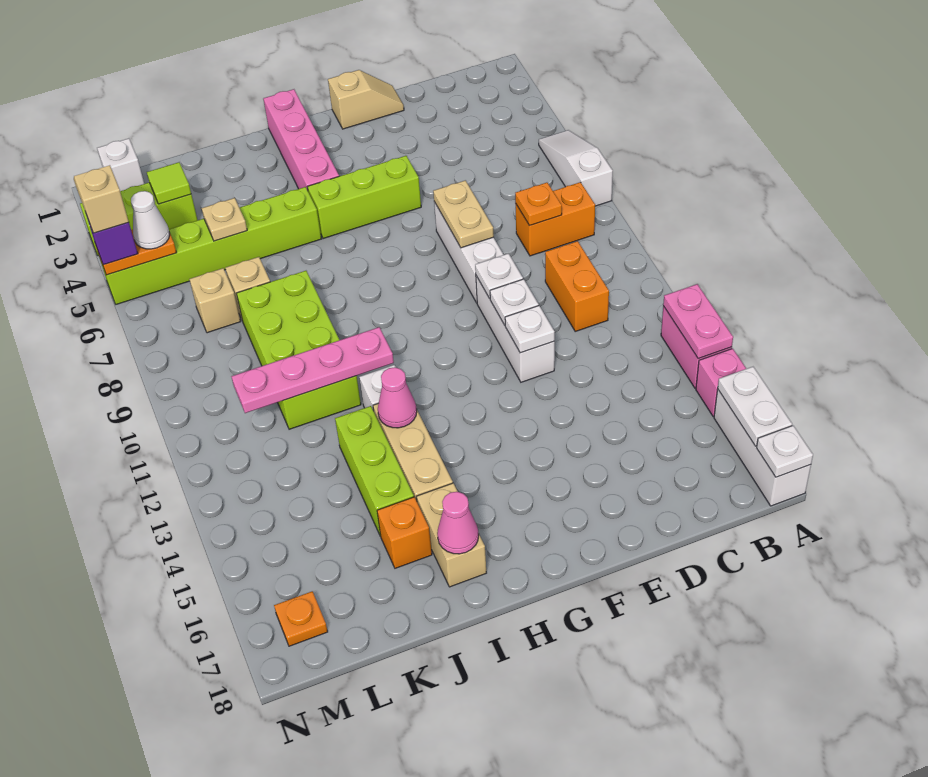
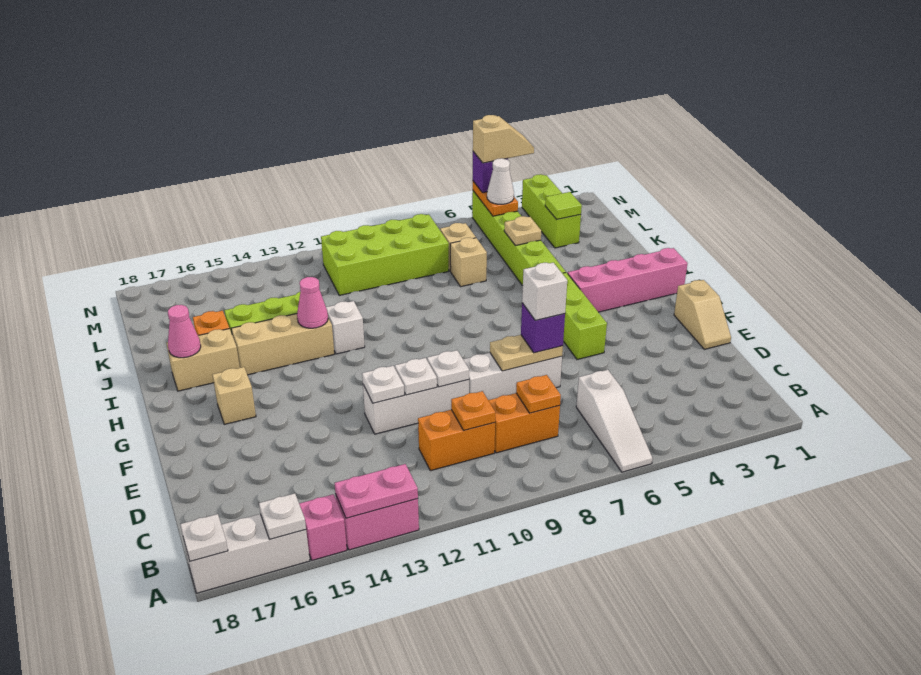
white 1x3 slope [539,130,613,206] -> white 1x3 slope turned to [576,370,653,472]
white 1x2 plate [718,367,792,446] -> white 1x1 plate [259,493,306,539]
orange 1x2 brick [516,182,595,256] -> orange 1x2 brick turned to [488,393,560,453]
none -> purple 1x1 brick [521,303,565,353]
none -> tan 1x1 brick [213,367,256,424]
pink 1x4 plate [231,327,394,413] -> none
lime 2x4 brick [236,271,361,429] -> lime 2x4 brick moved to [321,214,449,295]
white 1x1 brick [97,138,144,191] -> white 1x1 brick moved to [522,263,567,320]
orange 1x1 plate [274,591,328,646] -> orange 1x1 plate moved to [451,391,495,431]

